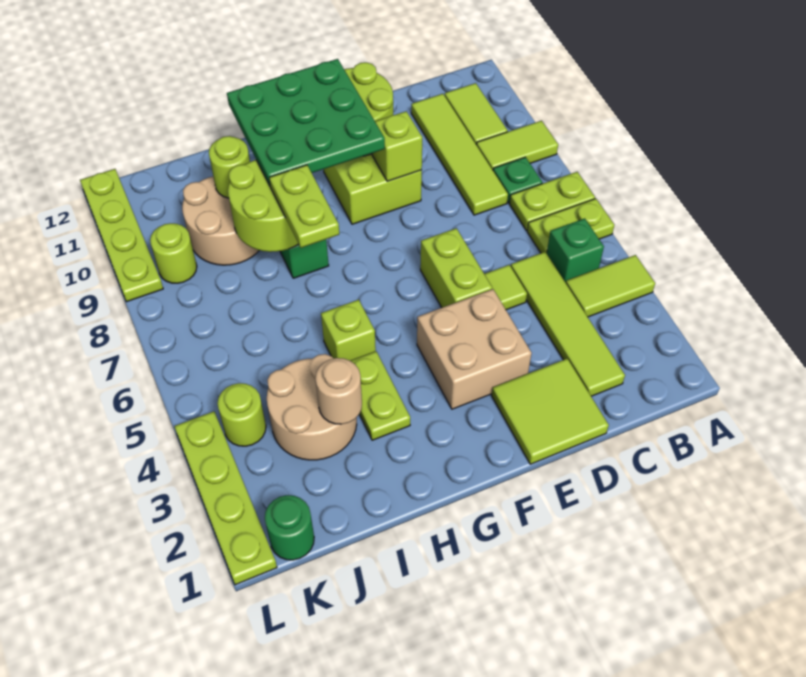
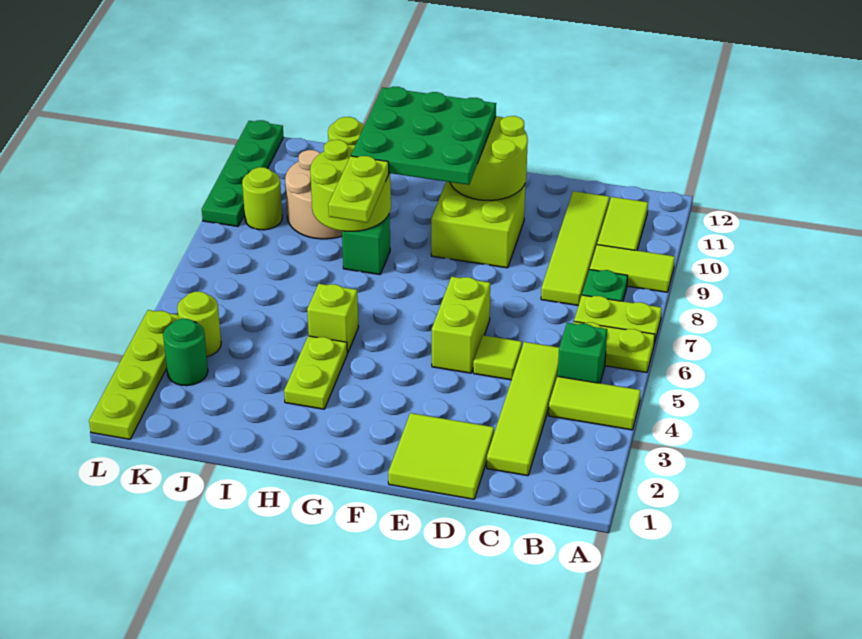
tan 2x2 brick [417,289,532,409] -> none
lime 1x1 brick [372,111,422,181] -> none
tan 2x2 round brick [267,354,357,460] -> none
tan 1x1 round brick [315,358,362,424] -> none
green 1x1 round brick [265,495,314,560] -> green 1x1 round brick moved to [163,319,208,386]
lime 1x4 plate [80,169,163,302] -> green 1x4 plate [202,120,283,226]

